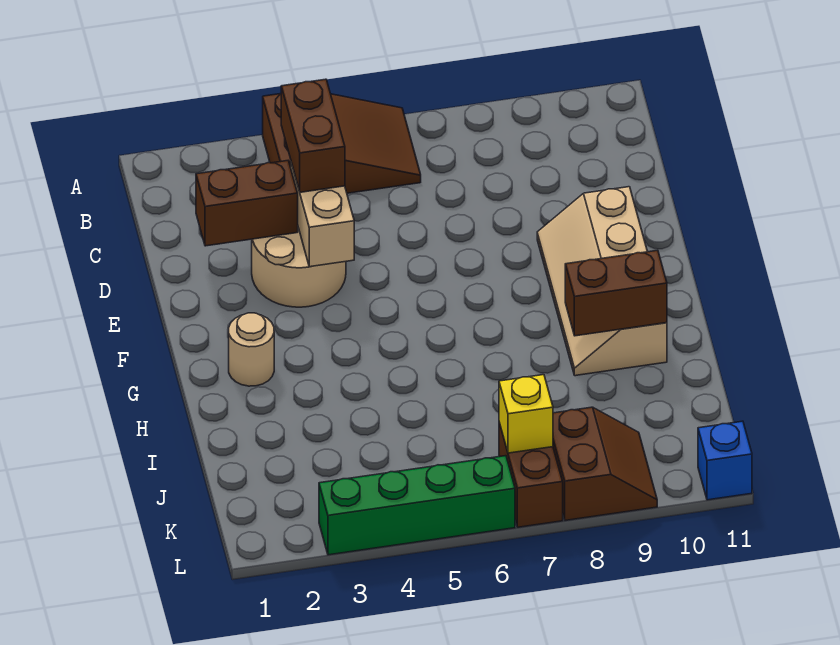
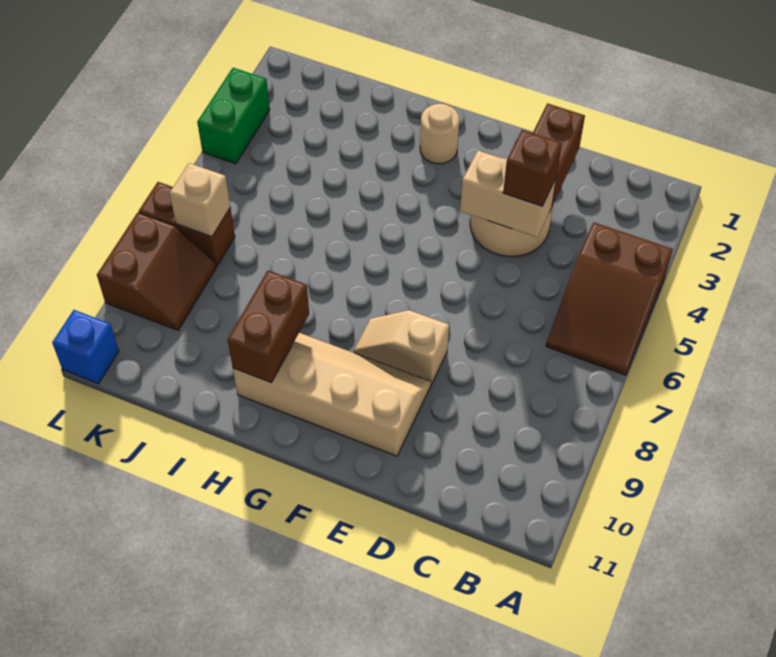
brown 1x2 brick [281,79,345,192] -> brown 1x1 brick [503,130,562,206]
none -> tan 1x2 slope [353,310,449,385]
yellow 1x1 brick [499,375,553,453] -> tan 1x1 brick [170,163,230,237]
brown 2x2 slope [553,407,657,521] -> brown 2x2 slope turned to [97,213,216,330]
green 1x4 brick [319,456,515,555] -> green 1x2 brick [197,68,270,164]

